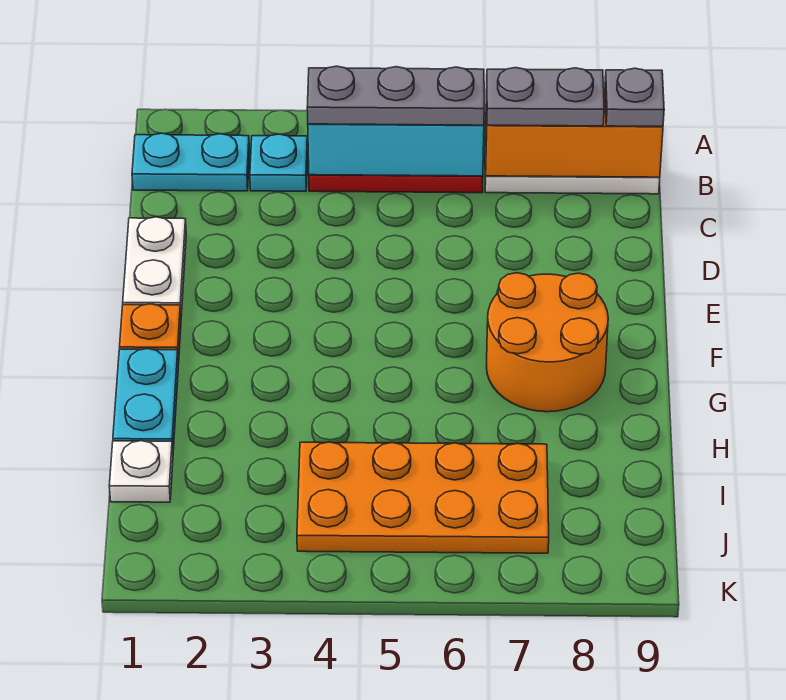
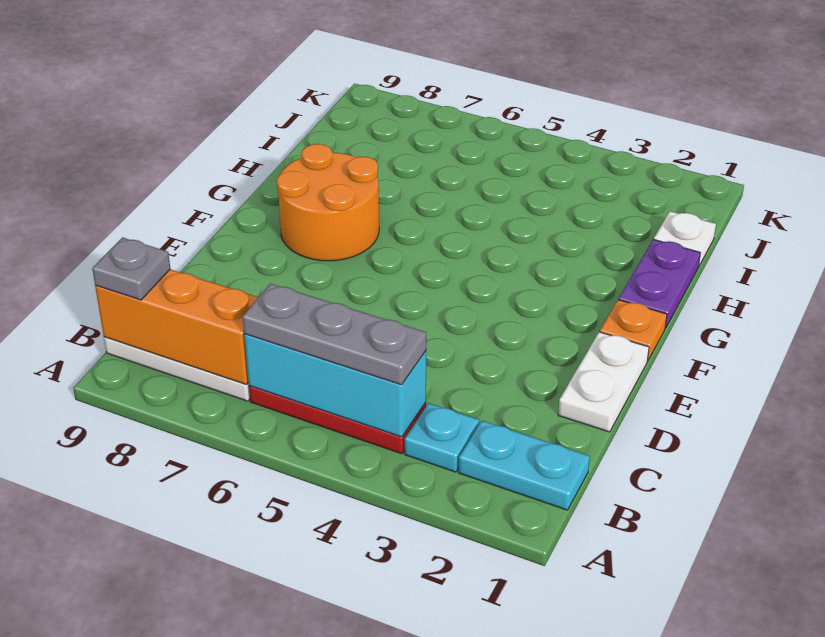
grey 1x2 plate [487,68,604,126] -> none
cyan 1x2 plate [113,349,178,449] -> purple 1x2 plate [619,239,700,328]
orange 2x4 plate [297,442,549,553] -> none

